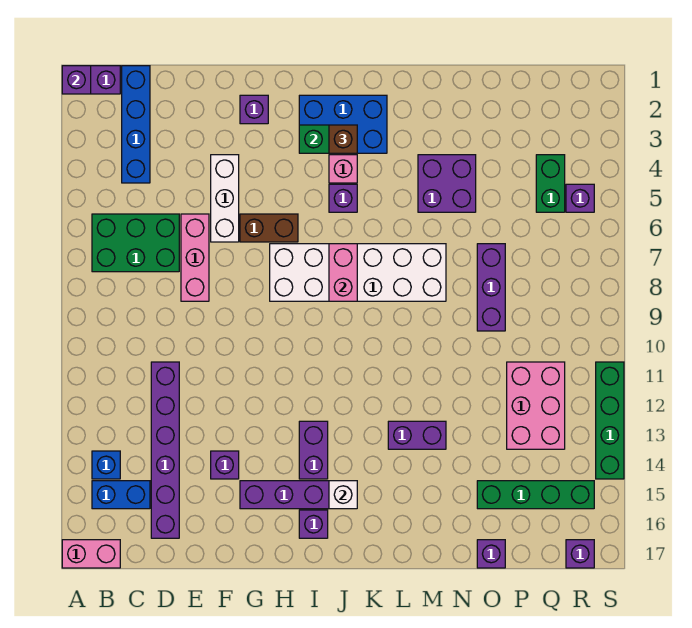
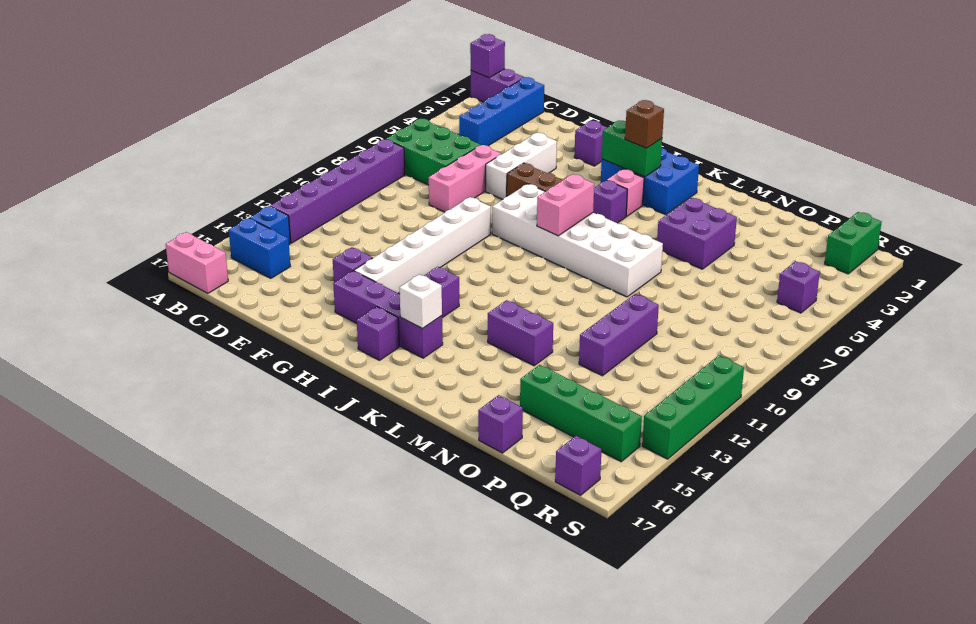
purple 1x6 brick [151,362,179,538] -> purple 1x6 brick moved to [270,139,405,243]
none -> white 1x6 brick [354,197,491,293]
purple 1x3 brick [477,244,505,331] -> purple 1x3 brick moved to [579,294,659,376]
pink 2x3 brick [507,362,565,449] -> none
green 1x2 brick [536,155,565,212] -> green 1x2 brick moved to [825,212,882,274]

